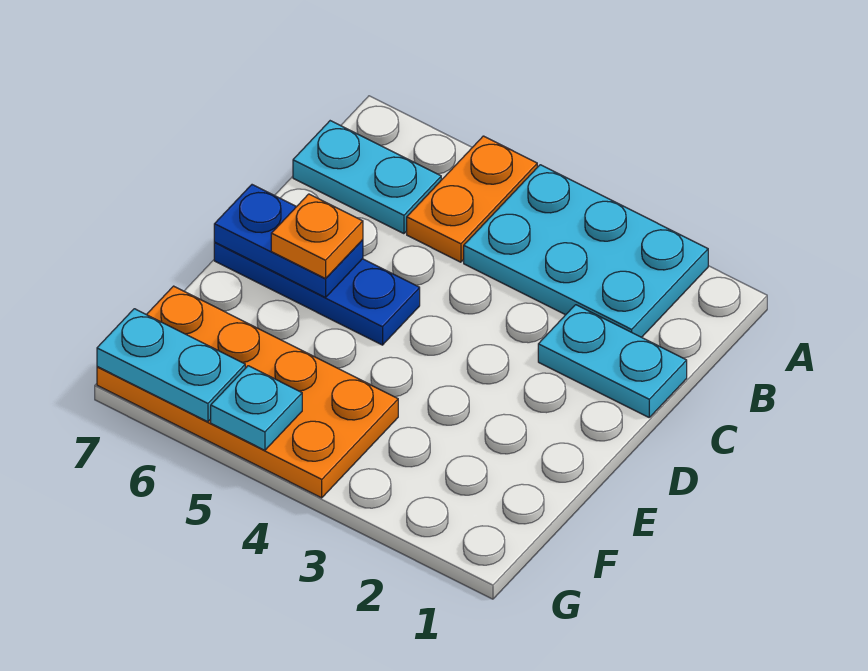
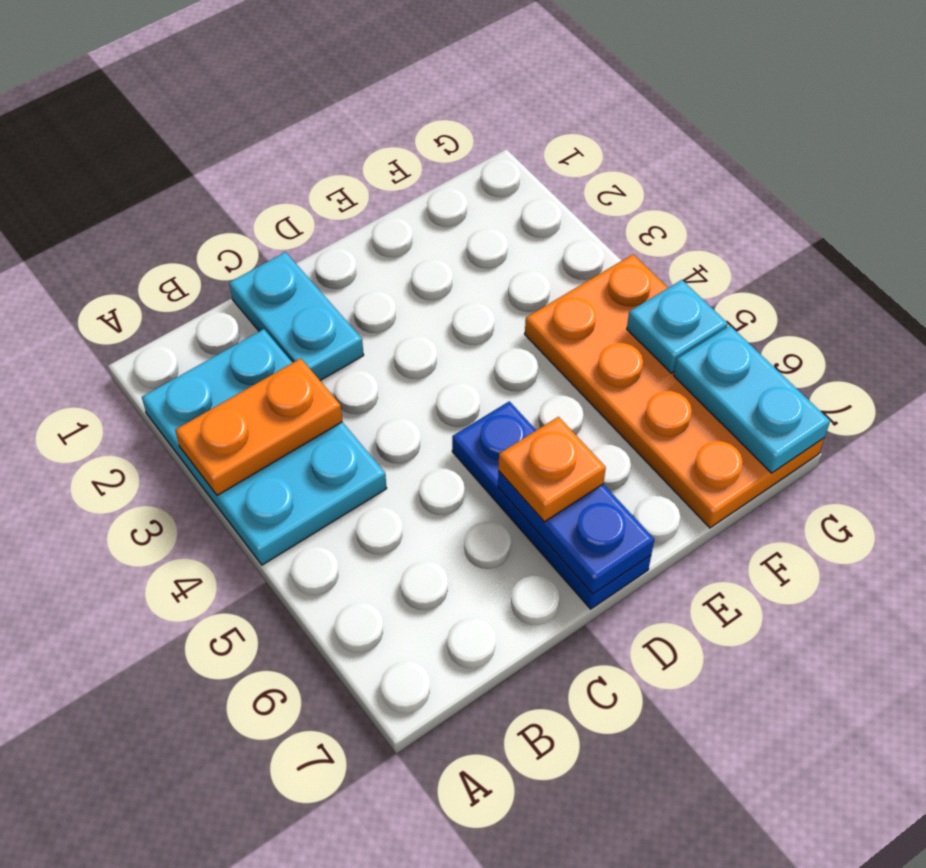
orange 1x2 plate [407,136,537,262] -> orange 1x2 plate moved to [175,358,342,495]
cyan 1x2 plate [293,121,441,234] -> none

